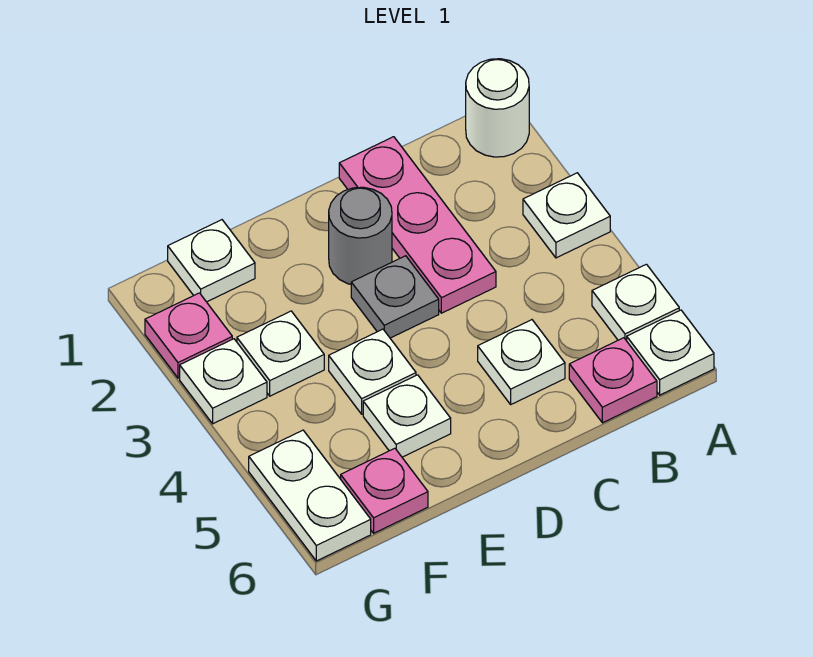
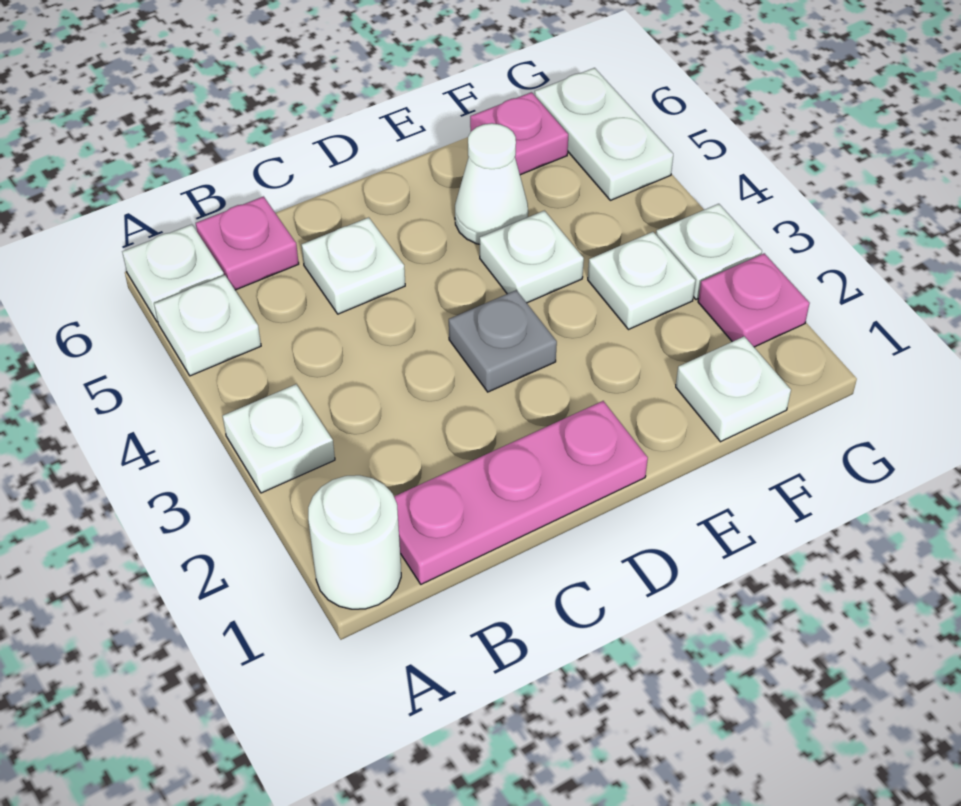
pink 1x3 plate [339,137,496,313] -> pink 1x3 plate turned to [394,401,648,584]
grey 1x1 round brick [329,187,392,284] -> none
white 1x1 plate [363,375,451,457] -> white 1x1 cone [455,123,528,244]

